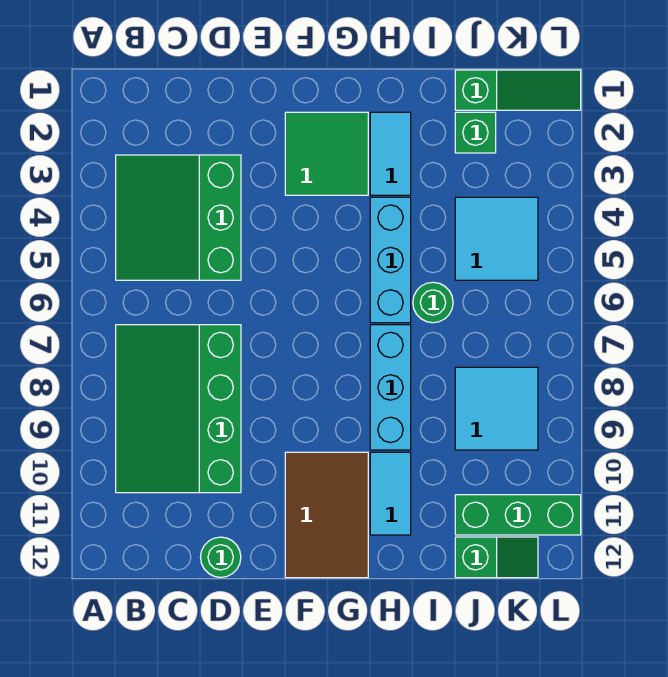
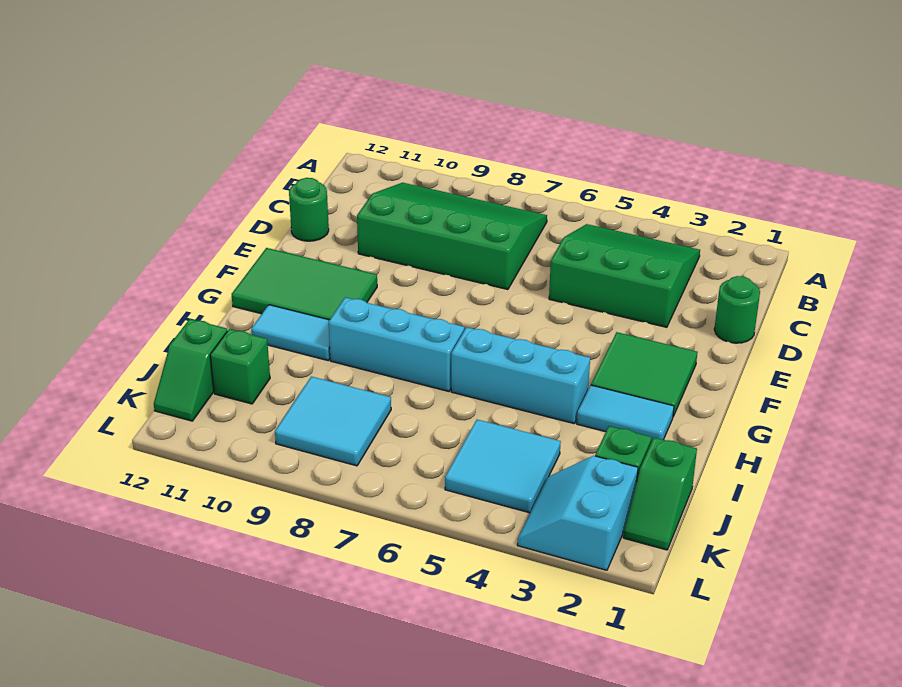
brown 2x3 tile [285,452,368,578] -> green 2x3 tile [232,248,377,320]
green 1x1 round brick [413,282,453,323] -> green 1x1 round brick moved to [714,276,760,343]
green 1x3 slope [455,70,581,110] -> green 1x2 slope [624,437,697,550]
green 1x3 brick [455,495,581,535] -> green 1x1 brick [210,329,270,404]
none -> cyan 2x2 slope [517,456,638,570]

